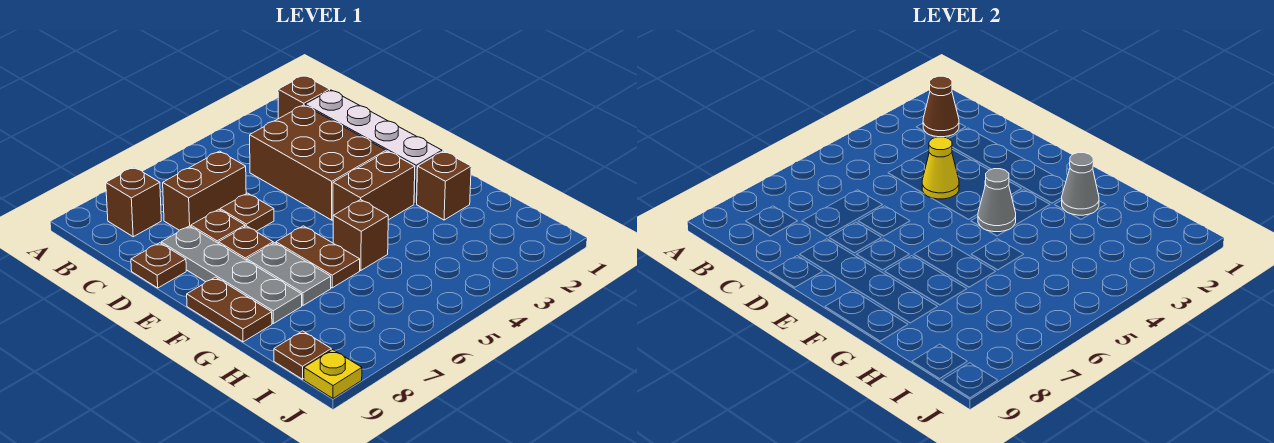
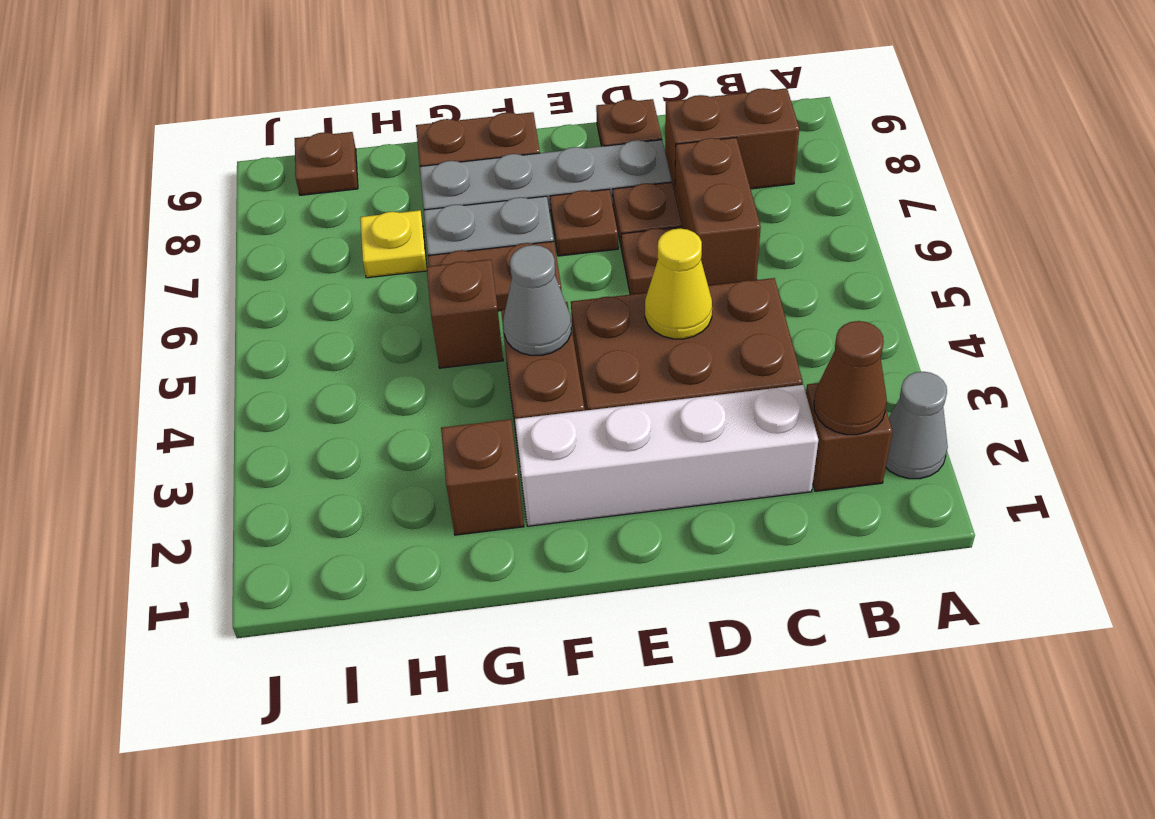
brown 1x1 brick [106,167,161,237] -> brown 1x2 brick [665,88,799,192]
grey 1x1 cone [1062,153,1099,215] -> grey 1x1 cone moved to [886,372,948,479]
yellow 1x1 plate [304,350,362,398] -> yellow 1x1 plate moved to [360,210,427,278]

